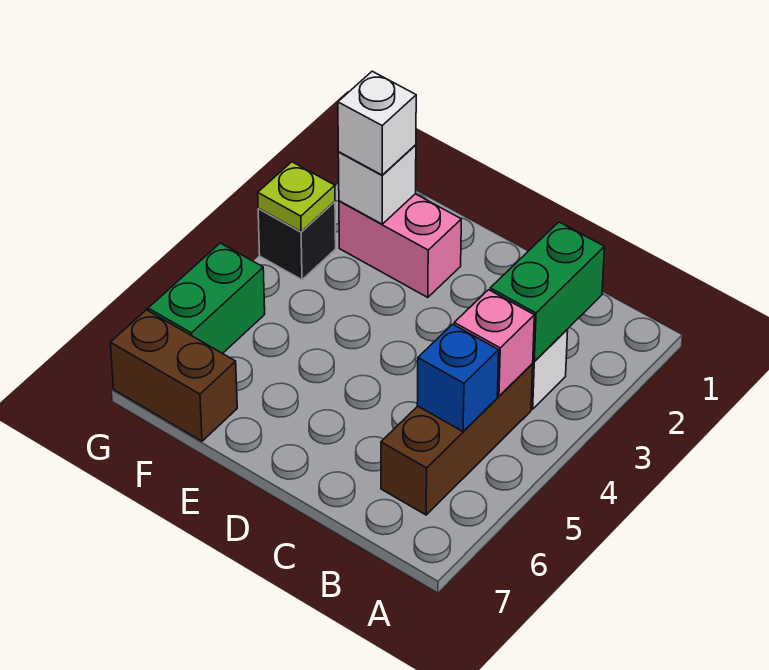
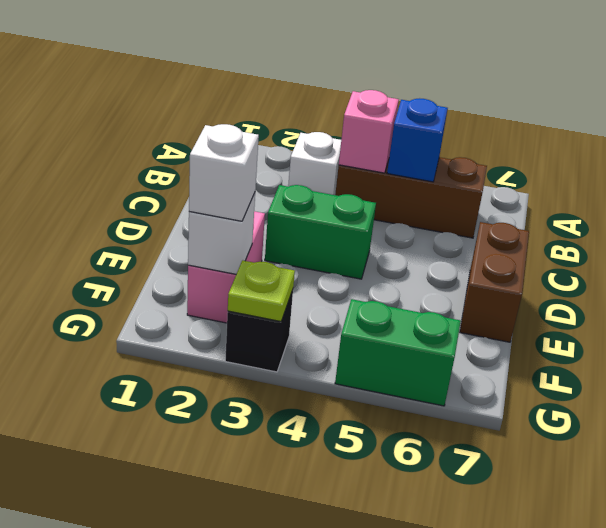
green 1x2 brick [490,222,604,361] -> green 1x2 brick moved to [265,185,376,279]
brown 1x2 brick [110,310,237,441] -> brown 1x2 brick moved to [460,222,529,342]

